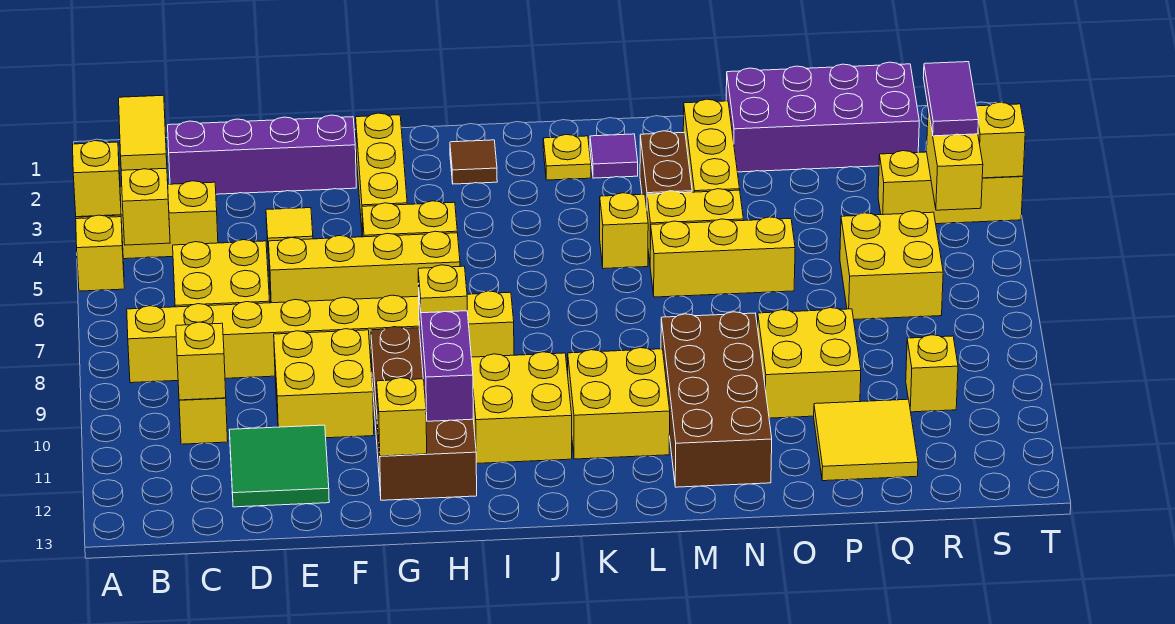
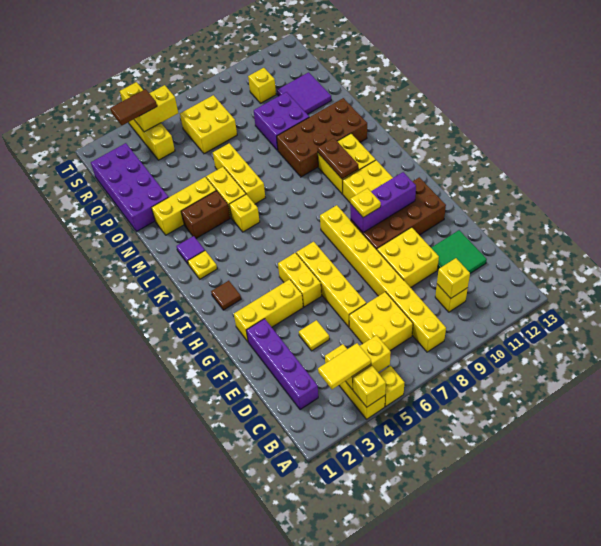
yellow 1x1 brick [377,378,427,456] -> none
none -> brown 1x2 plate [317,138,358,179]
yellow 2x2 brick [758,308,861,418] -> purple 2x2 brick [254,92,309,151]
yellow 2x2 tile [814,399,918,481] -> purple 2x2 tile [277,72,331,114]
purple 1x2 tile [923,62,978,136] -> brown 1x2 tile [110,89,157,125]

